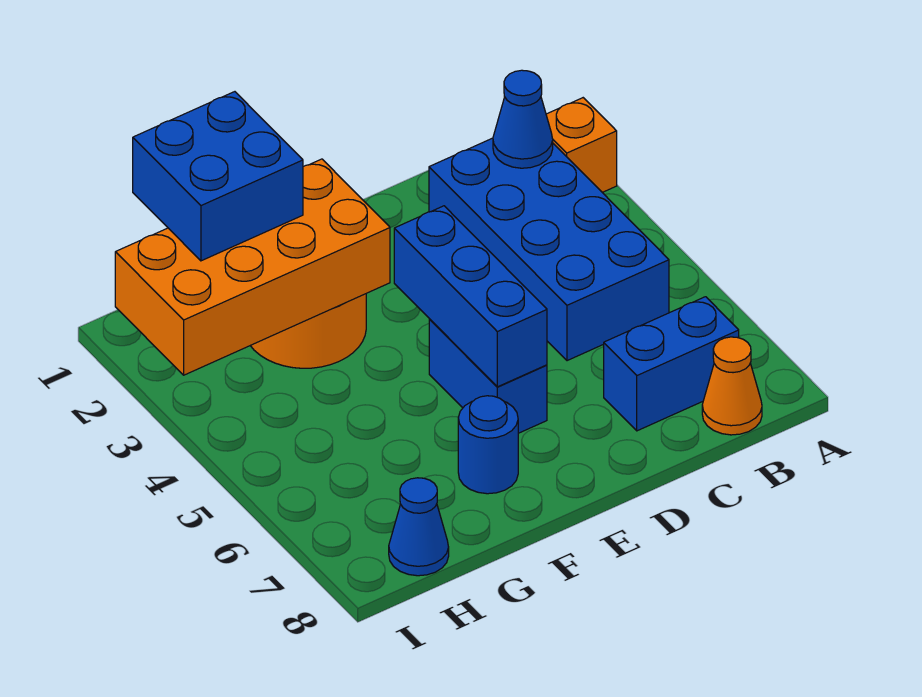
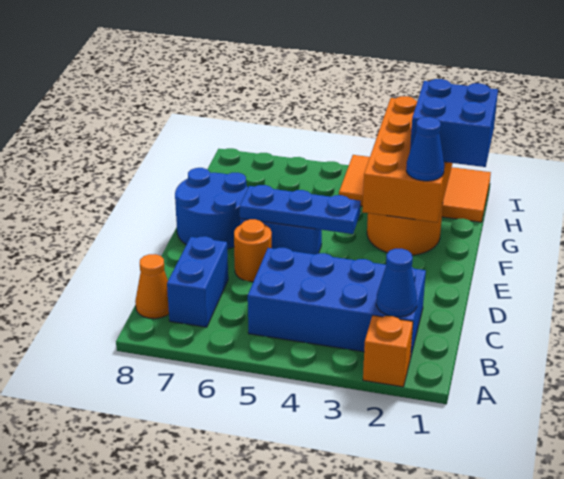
none -> orange 1x1 round brick [234,219,272,282]
blue 1x3 brick [394,206,547,387] -> blue 1x3 plate [240,185,361,234]
blue 1x1 round brick [458,396,518,494] -> blue 2x2 round brick [175,168,248,249]
none -> orange 2x4 tile [339,155,491,222]
blue 1x1 cone [389,478,449,576] -> blue 1x1 cone moved to [406,117,444,181]

